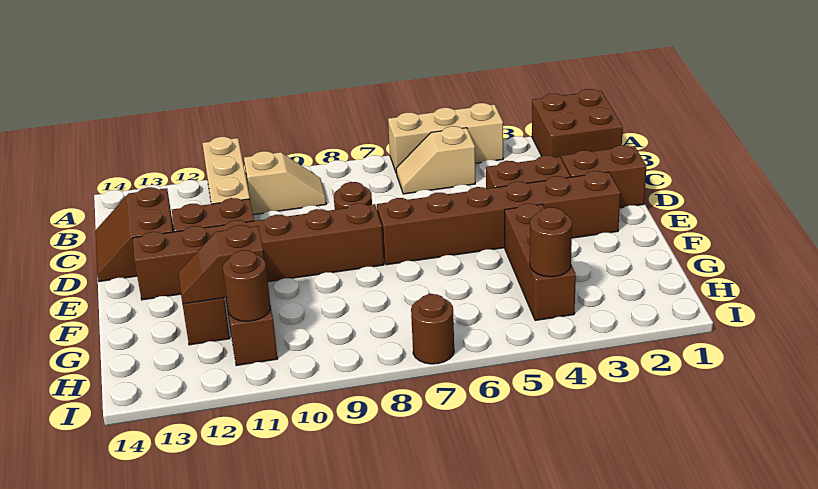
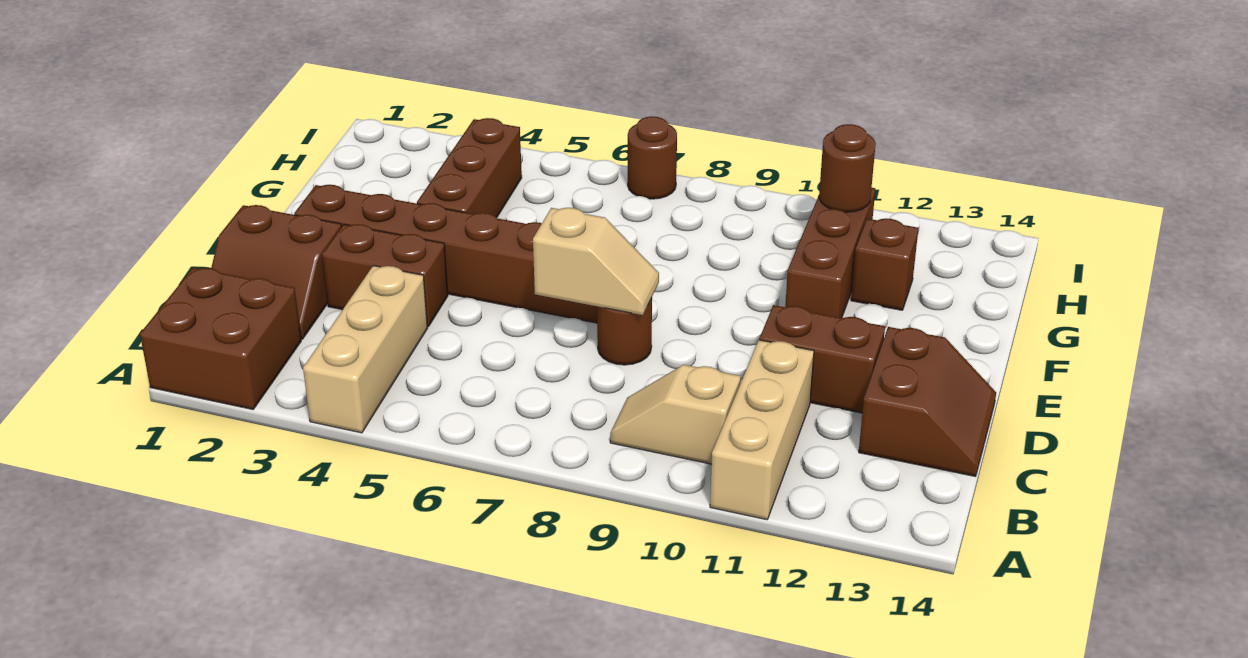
tan 1x3 brick [388,103,503,174] -> tan 1x3 brick turned to [303,266,428,433]
tan 1x2 slope [396,126,475,194] -> tan 1x2 slope moved to [533,208,659,315]
brown 1x6 brick [133,204,384,300] -> none
brown 1x2 slope [179,225,264,304] -> none
brown 1x1 round brick [530,207,572,277] -> none

